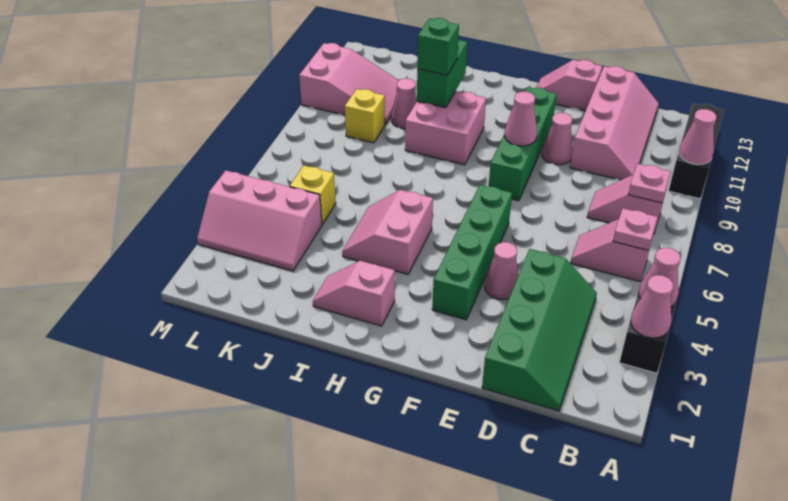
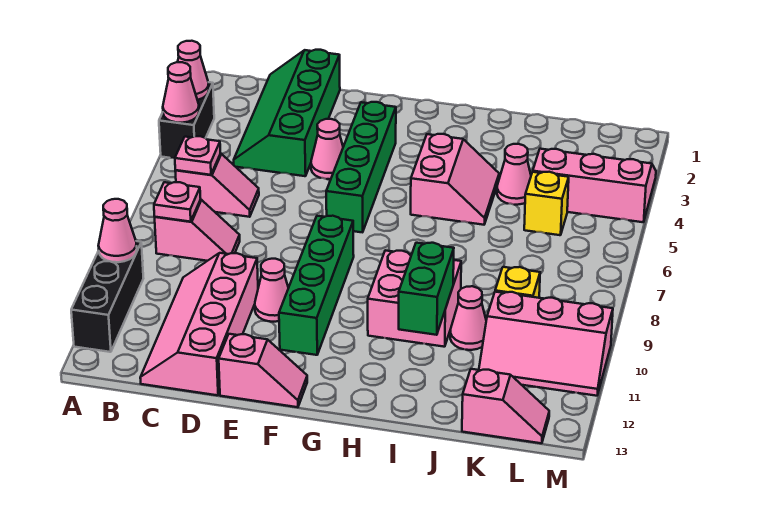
pink 1x1 cone [505,91,537,146] -> pink 1x1 cone moved to [497,144,531,205]
pink 1x2 slope [313,261,395,326] -> pink 1x2 slope moved to [462,369,549,443]
green 1x1 brick [417,18,459,75] -> none
pink 2x3 slope [299,43,399,124] -> pink 2x3 slope turned to [479,292,613,396]

